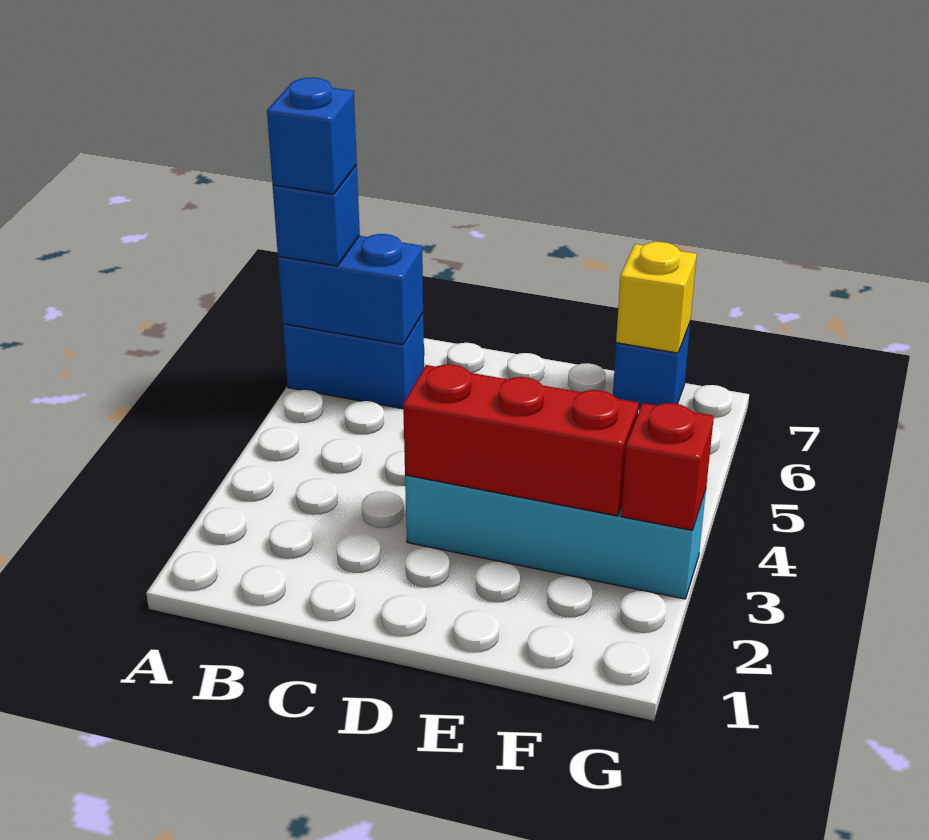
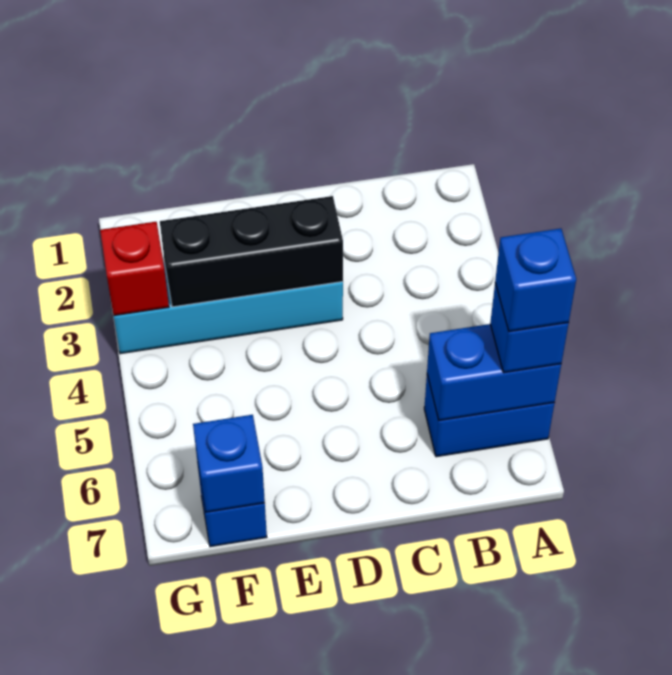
red 1x3 brick [403,364,639,516] -> black 1x3 brick [160,196,343,307]
yellow 1x1 brick [616,242,697,353] -> blue 1x1 brick [193,415,265,512]

